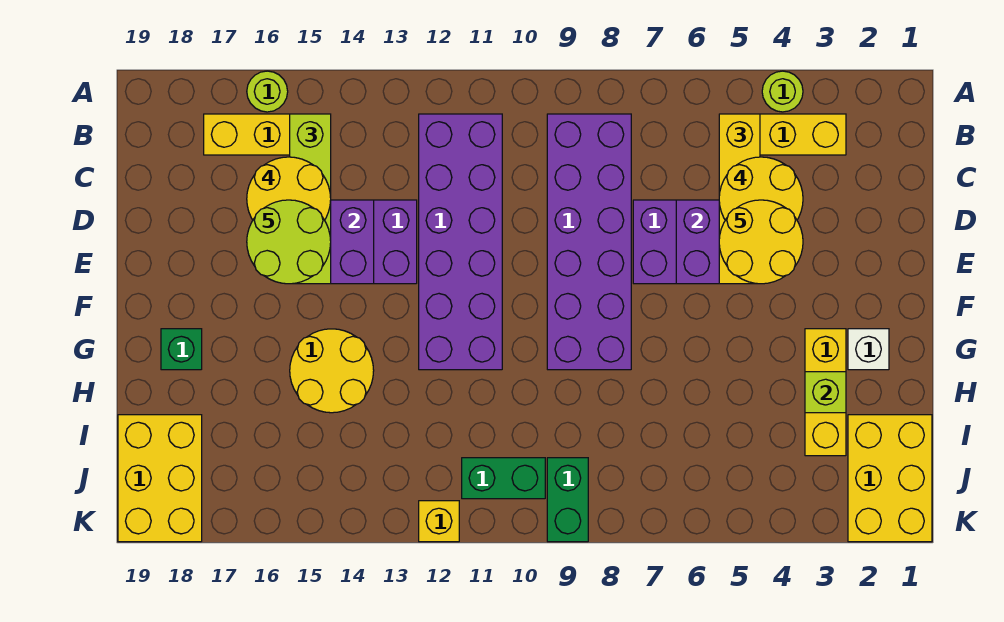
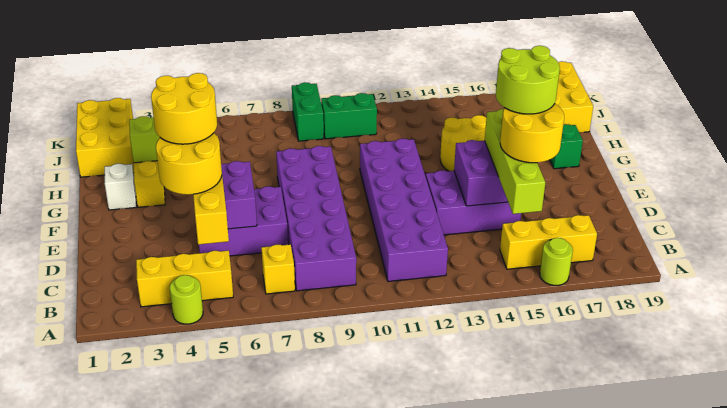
yellow 1x1 brick [419,501,459,542] -> yellow 1x1 brick moved to [261,244,295,294]

